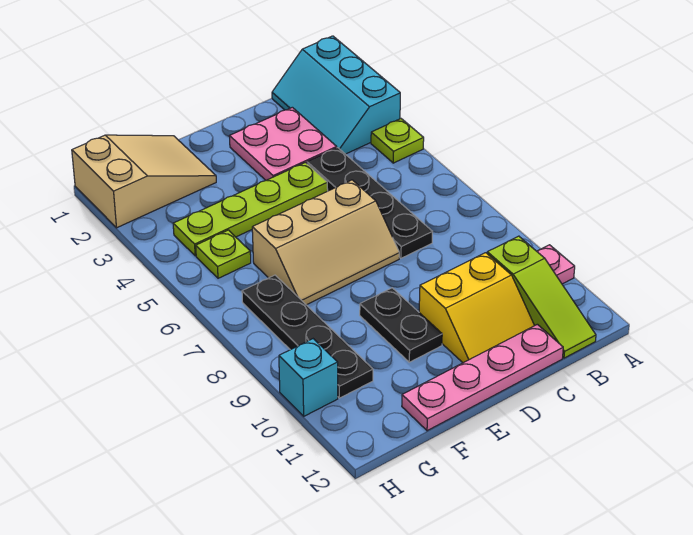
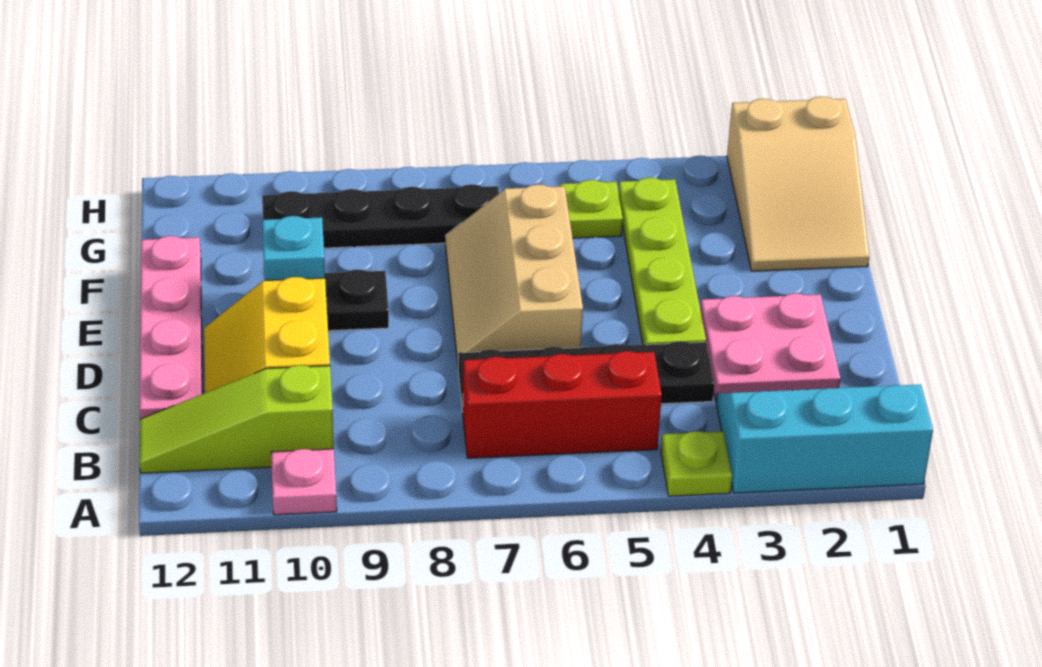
none -> red 1x3 brick [463,351,662,458]
cyan 1x1 brick [279,339,338,416] -> cyan 1x1 brick moved to [262,216,325,280]

